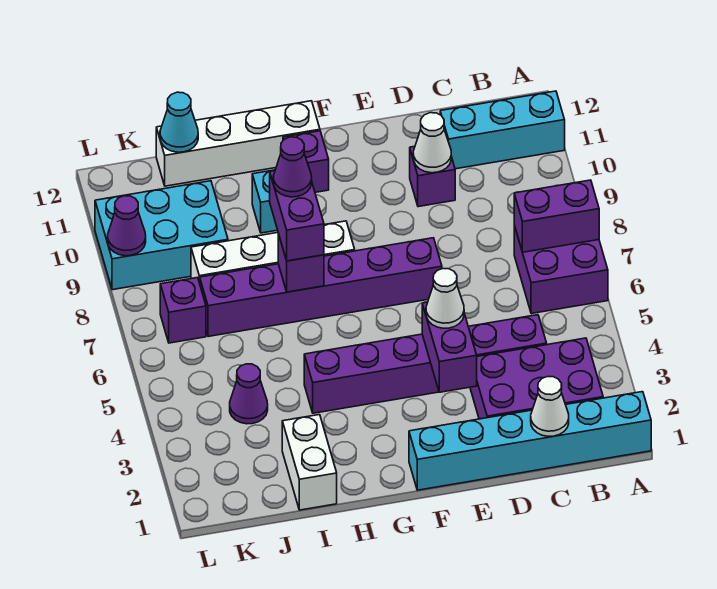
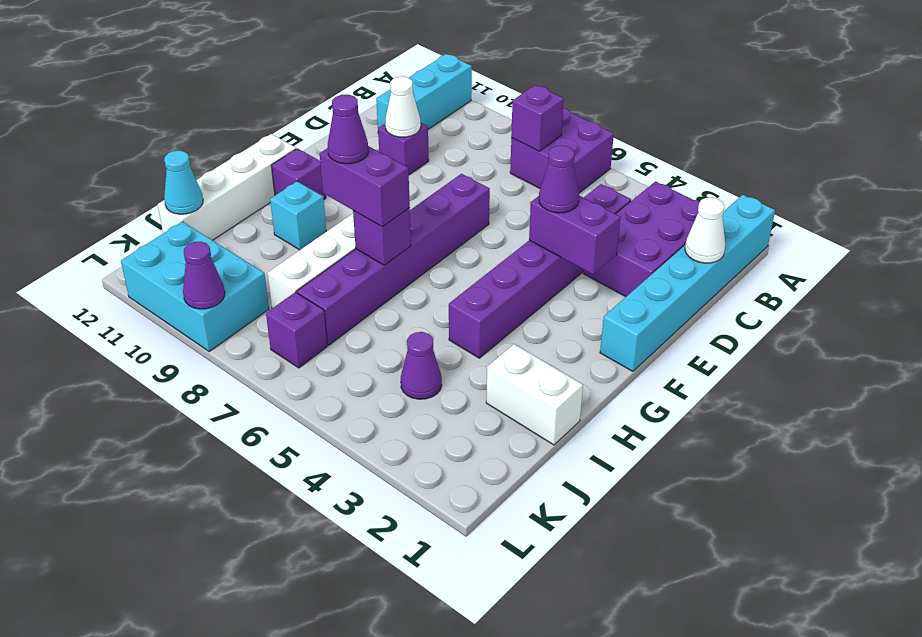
purple 1x2 brick [514,180,599,252] -> purple 1x1 brick [511,85,564,151]
white 1x1 cone [426,269,464,328] -> purple 1x1 cone [539,146,579,213]
cyan 2x3 brick [95,181,228,290] -> cyan 2x3 brick turned to [121,222,269,351]

